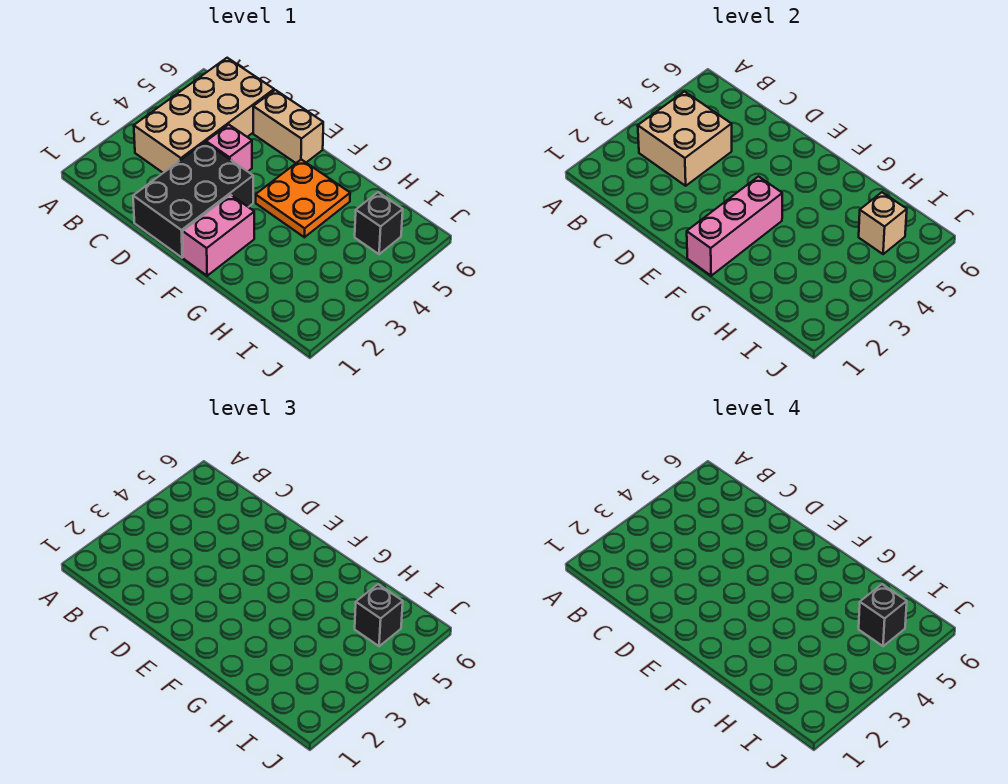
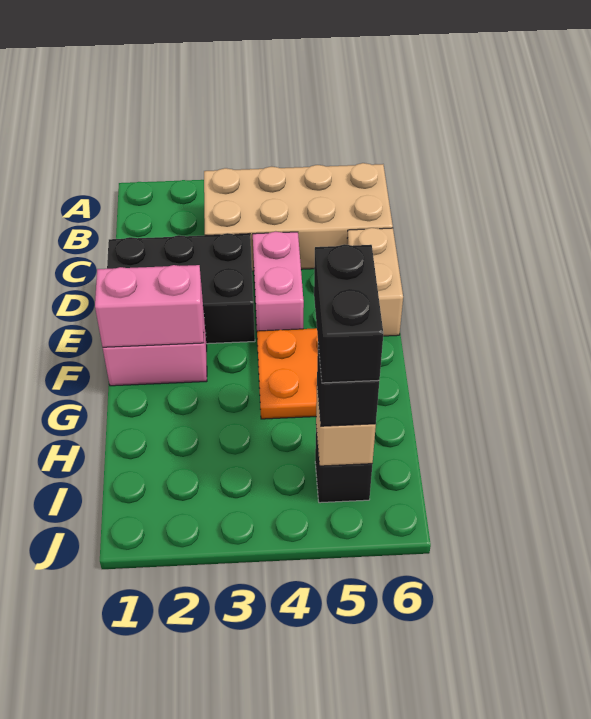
tan 2x2 brick [638,92,732,186] -> none
pink 1x1 brick [206,125,252,171] -> pink 1x2 brick [253,231,304,331]
pink 1x3 brick [687,177,782,276] -> pink 1x2 brick [95,265,204,347]
black 1x1 brick [859,584,907,646] -> black 1x2 brick [314,244,383,383]

